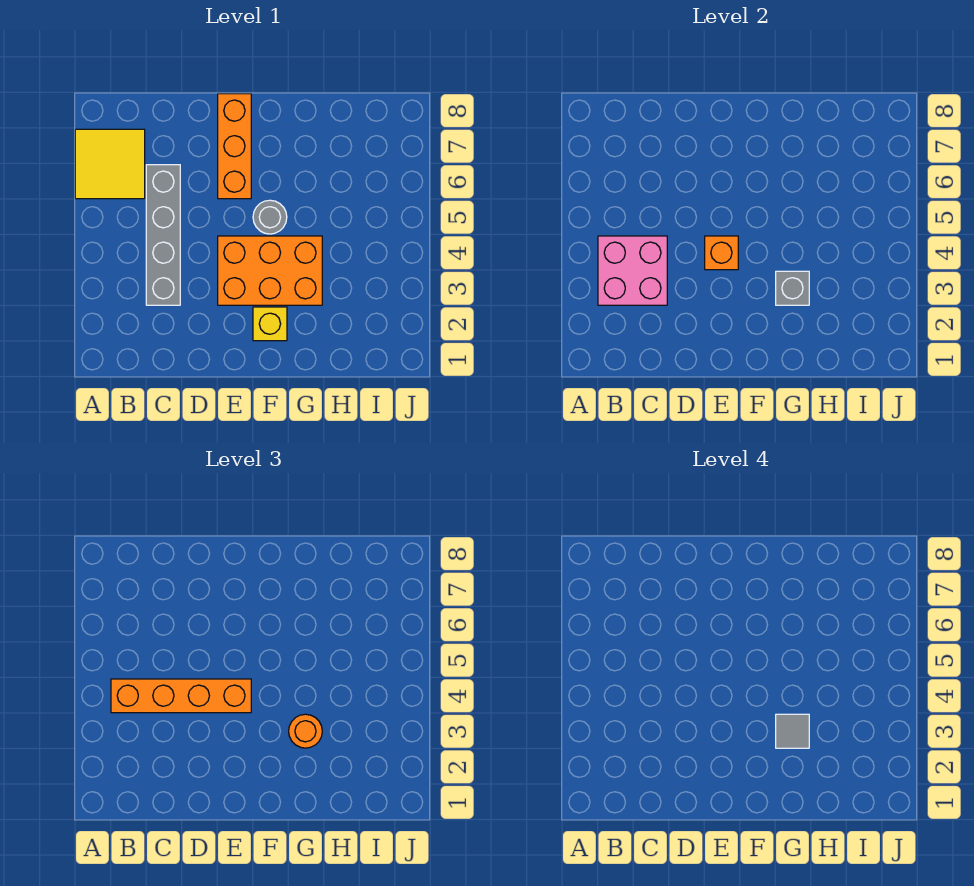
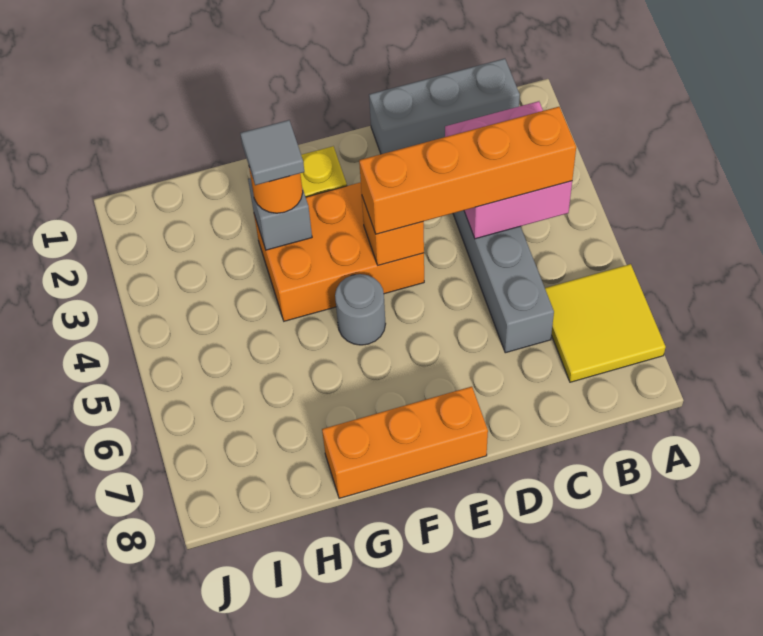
none -> grey 1x3 brick [369,59,520,154]
orange 1x3 brick [218,94,251,199] -> orange 1x3 brick turned to [322,387,488,498]

